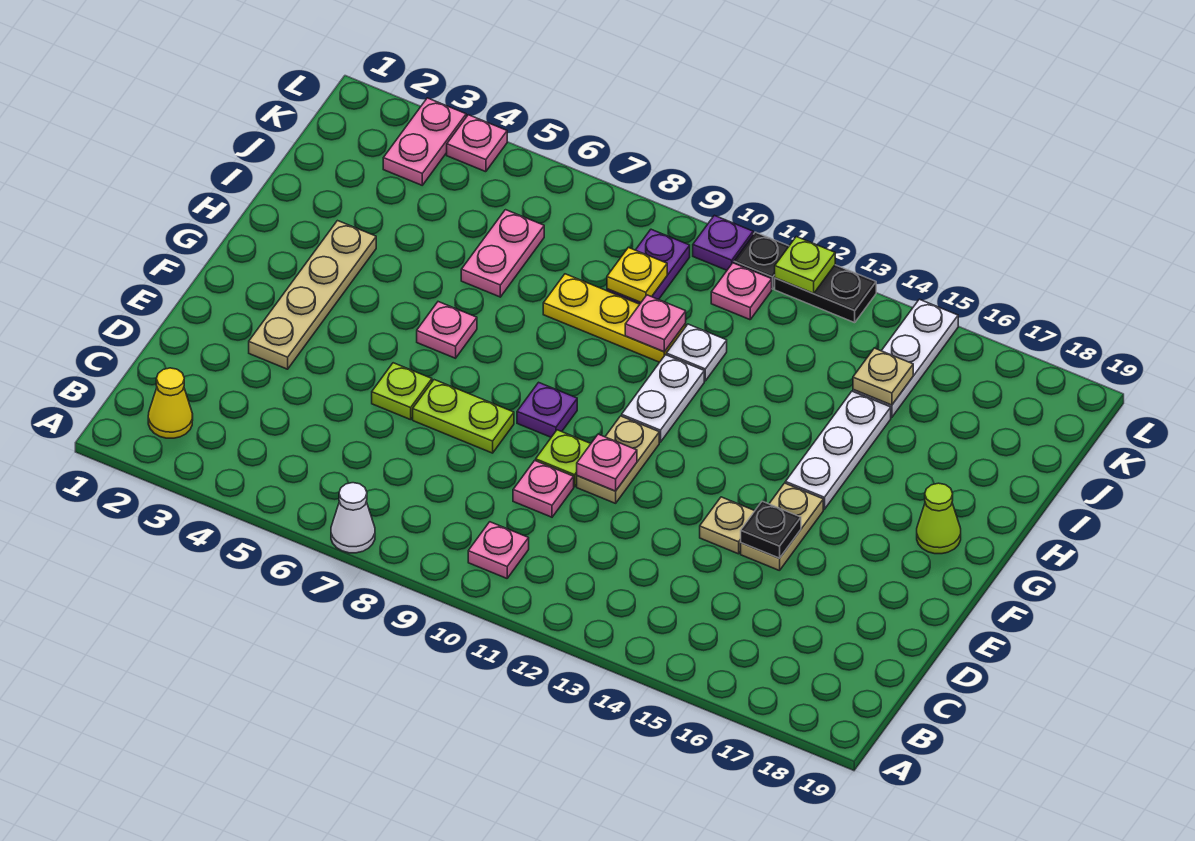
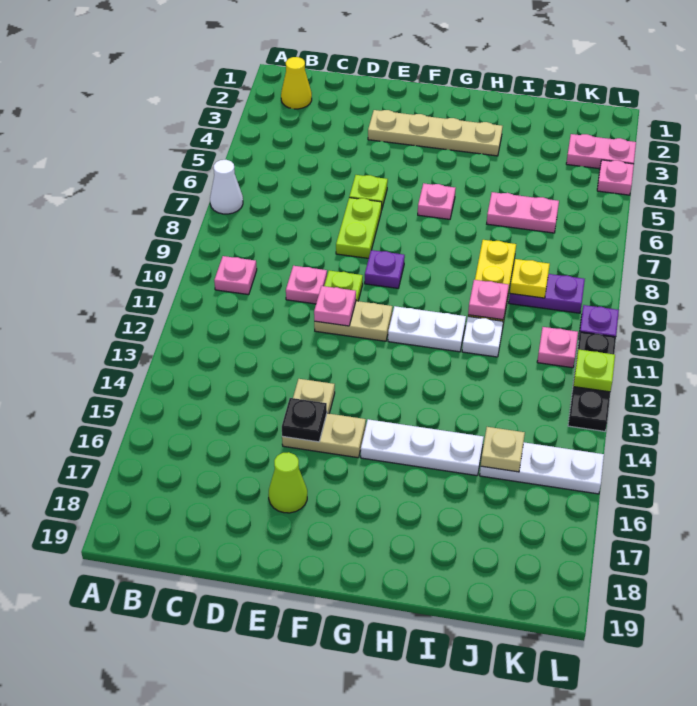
lime 1x1 cone [917,483,961,554] -> lime 1x1 cone moved to [269,452,307,513]

